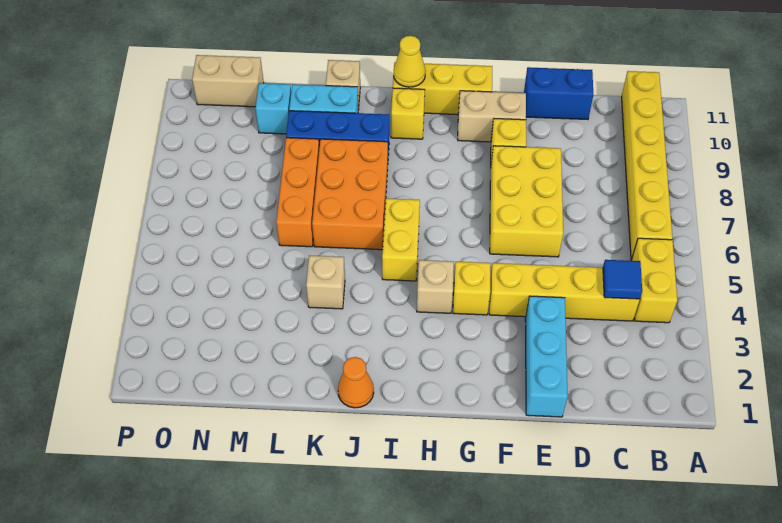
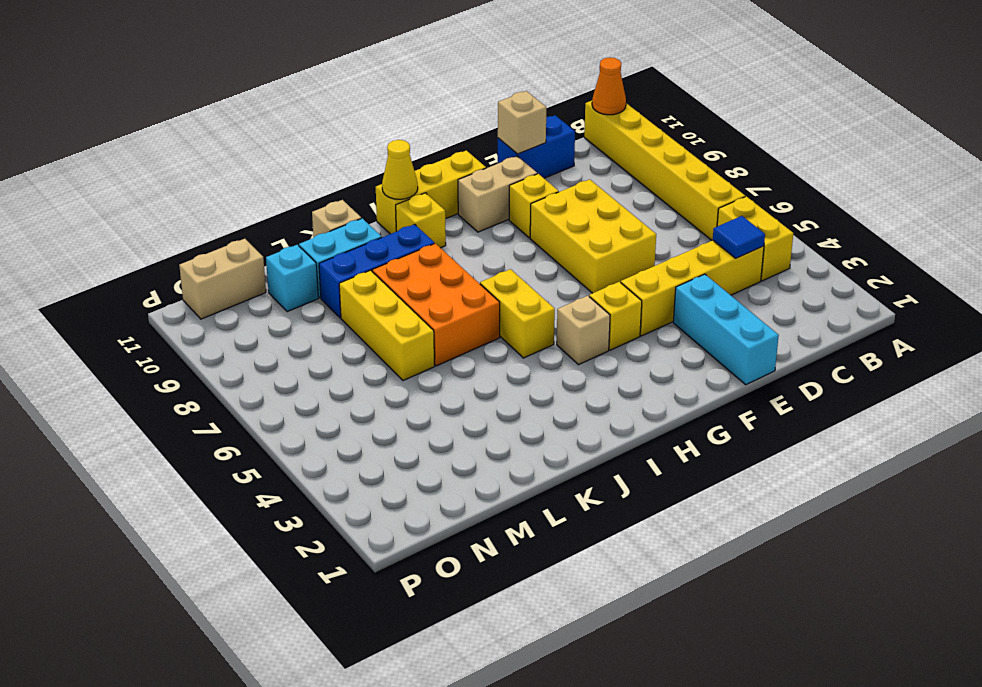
orange 1x1 cone [338,357,374,408] -> orange 1x1 cone moved to [592,58,626,115]
tan 1x1 brick [306,255,345,309] -> tan 1x1 brick moved to [498,91,546,154]
orange 1x3 brick [276,138,319,247] -> yellow 1x3 brick [339,270,435,381]

